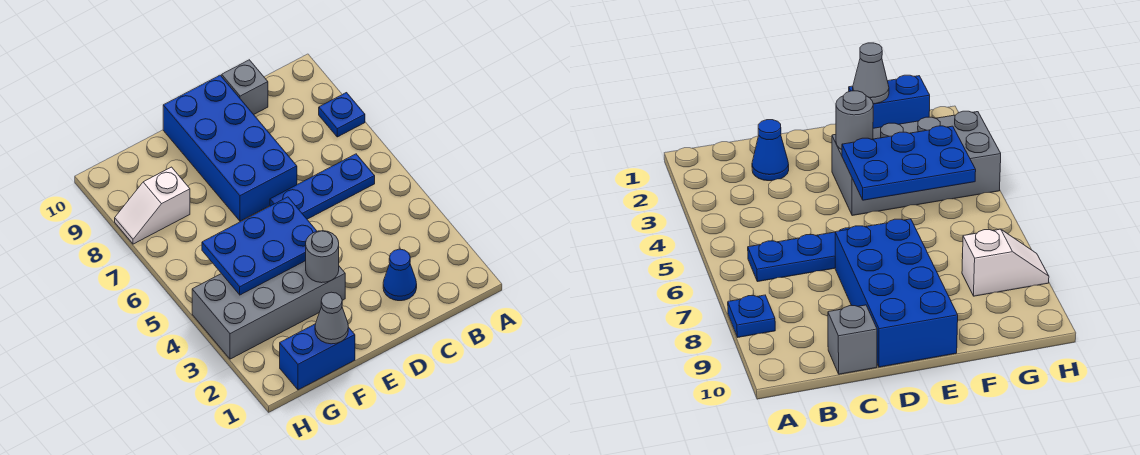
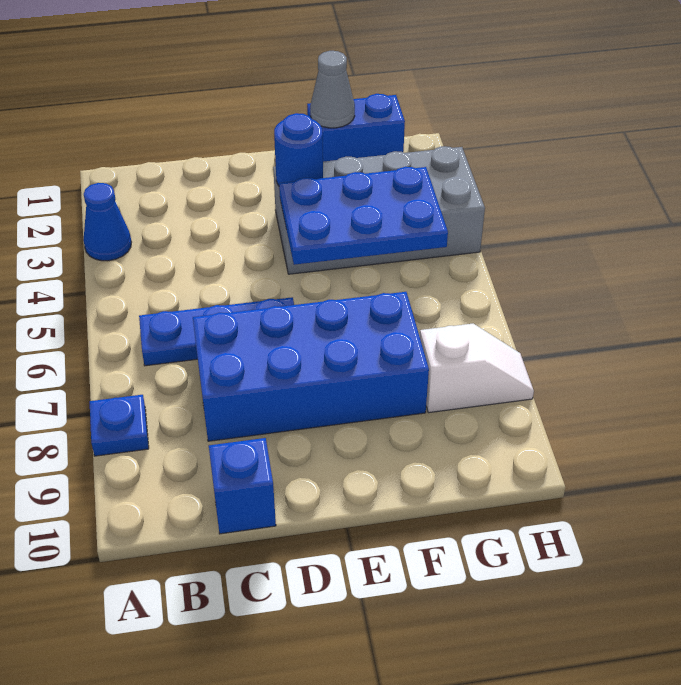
blue 1x1 cone [383,249,417,301] -> blue 1x1 cone moved to [83,183,132,261]
grey 1x1 brick [222,60,268,114] -> blue 1x1 brick [209,438,276,534]
blue 2x4 brick [163,75,297,221] -> blue 2x4 brick turned to [193,292,429,441]
grey 1x1 round brick [306,231,339,283] -> blue 1x1 round brick [274,113,323,186]

